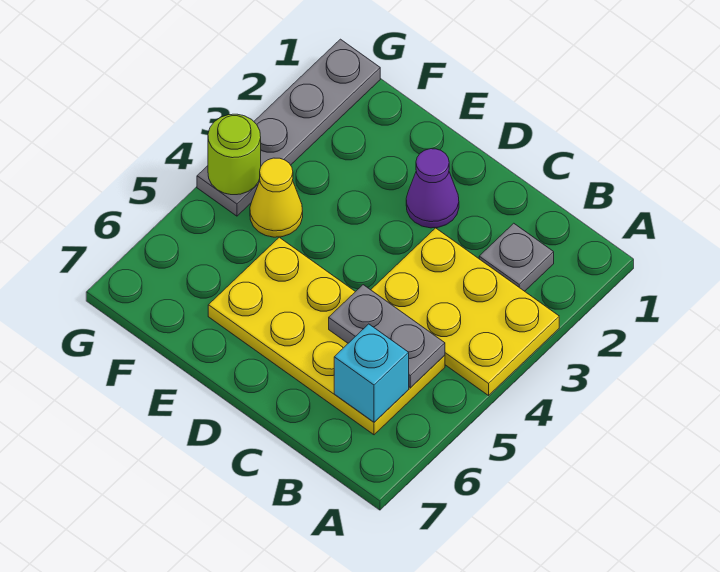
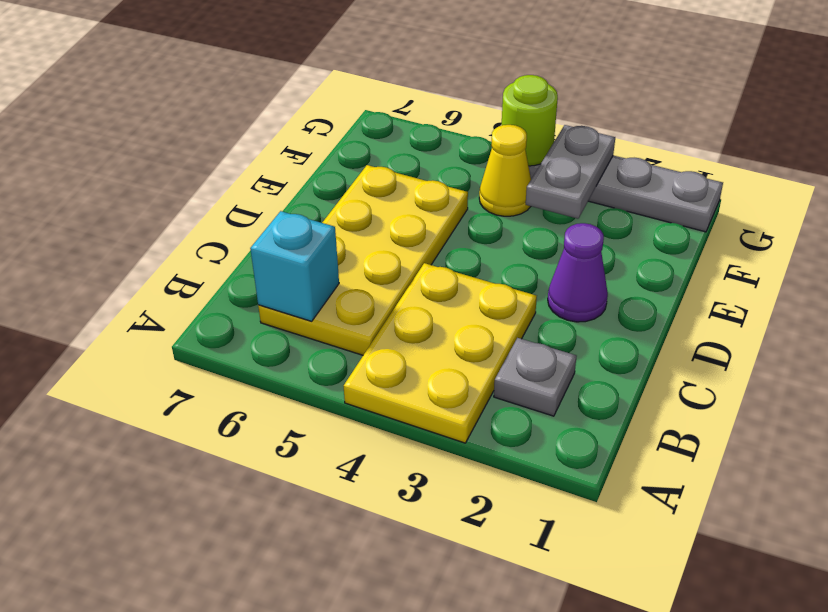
grey 1x2 plate [329,285,445,388] -> grey 1x2 plate moved to [526,125,615,219]

